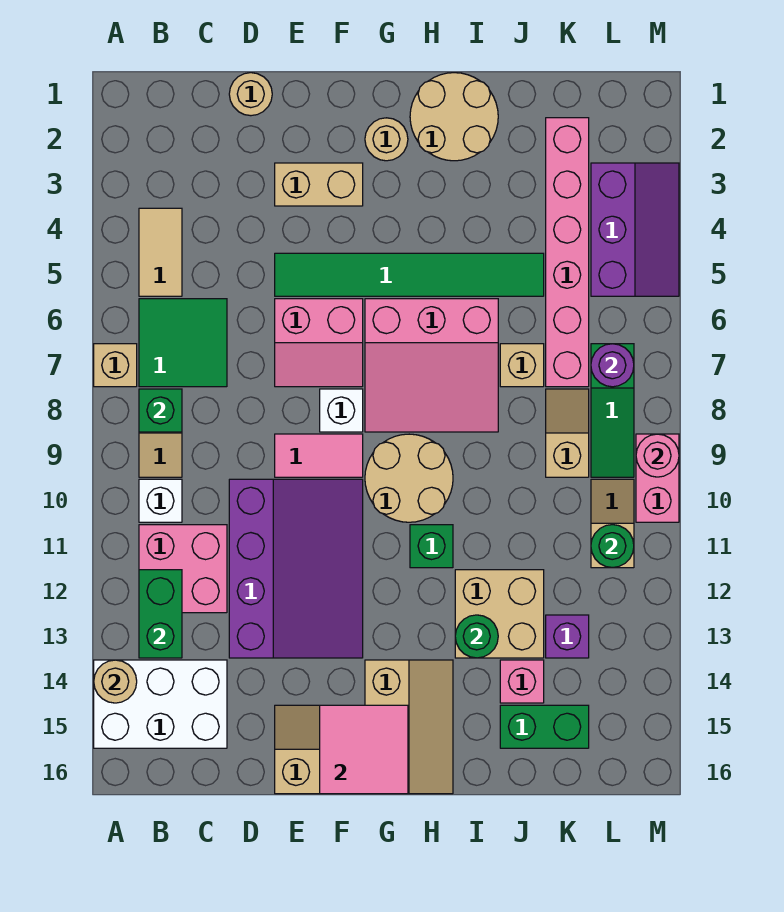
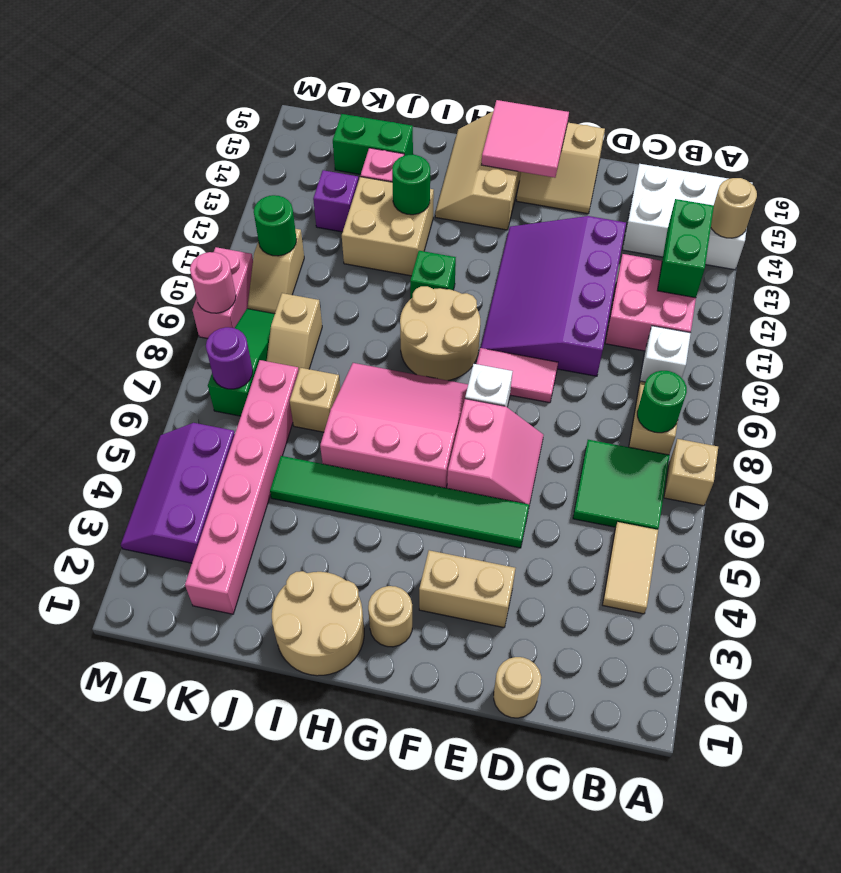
green 1x1 brick [139,389,182,432] -> green 1x1 round brick [637,371,687,433]
pink 2x2 slope [275,299,363,387] -> pink 2x2 slope turned to [447,399,544,504]

